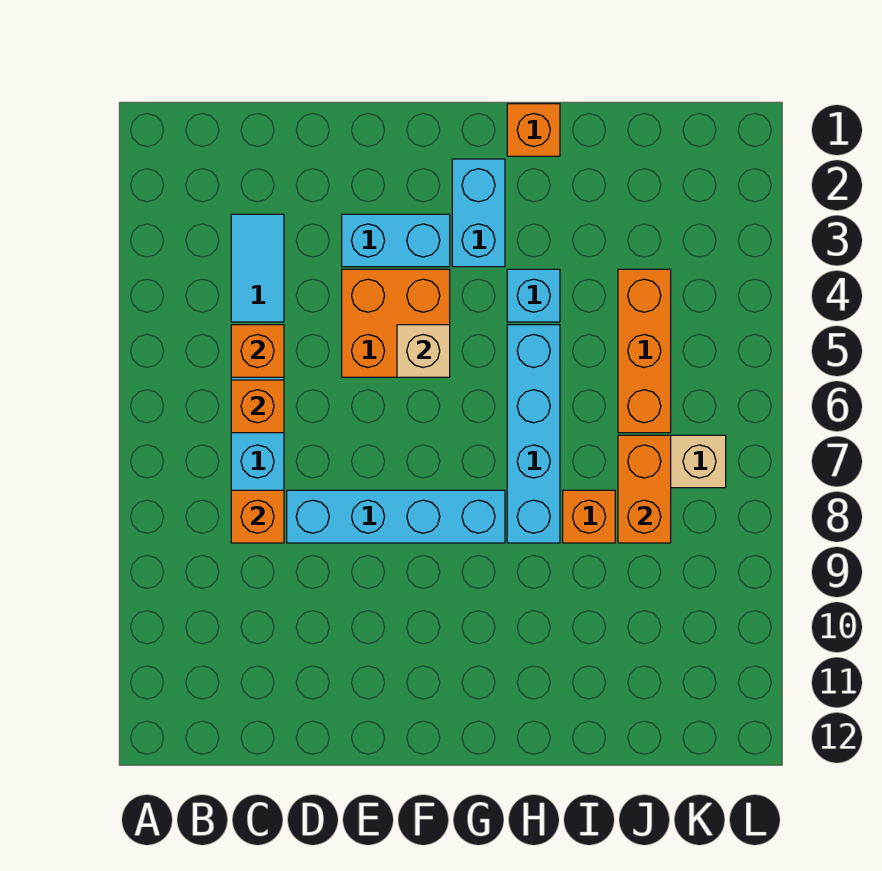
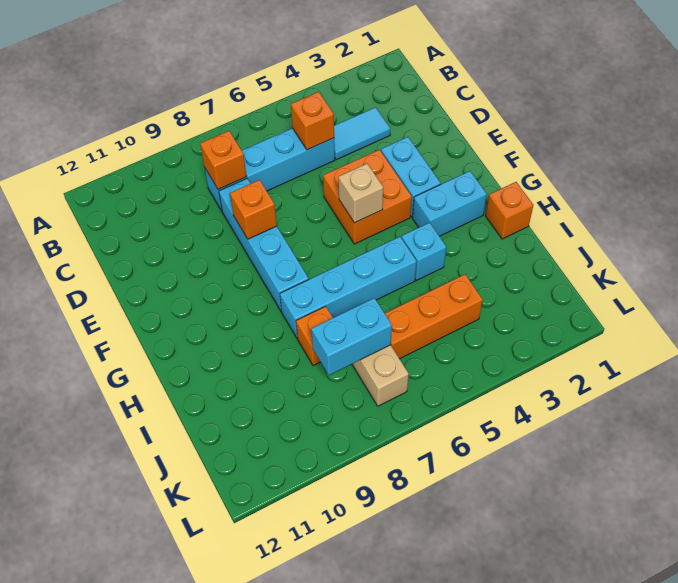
orange 1x1 brick [231,380,284,433] -> orange 1x1 brick moved to [230,180,277,239]
orange 1x2 brick [618,435,671,543] -> cyan 1x2 brick [311,298,392,375]

